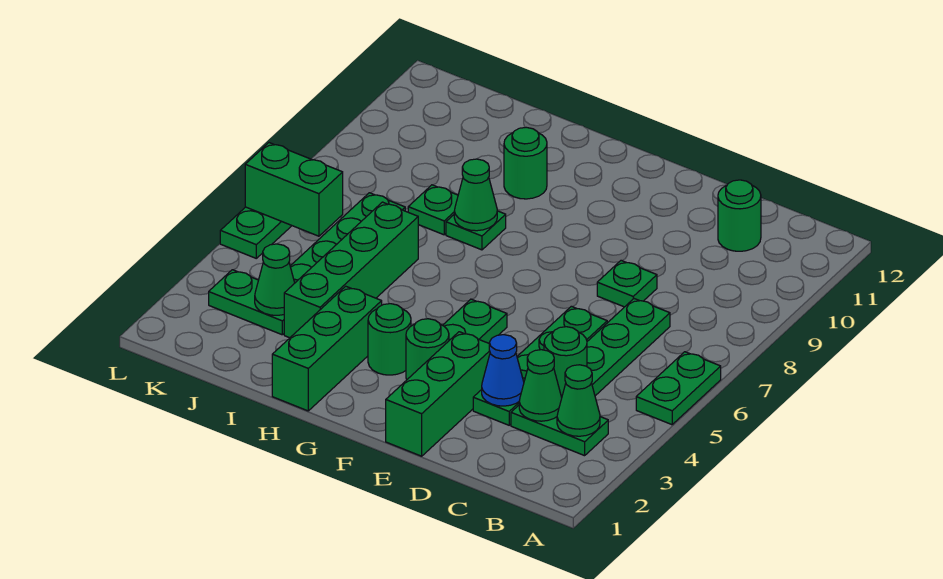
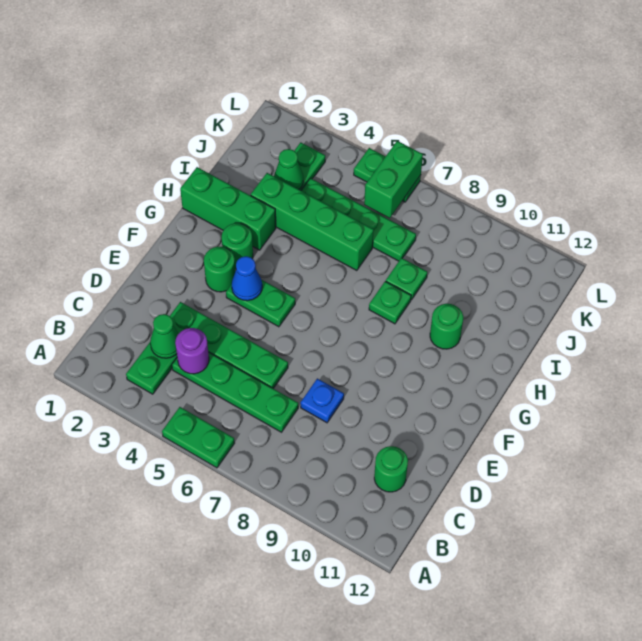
green 1x1 cone [557,365,600,436] -> none
green 1x1 round brick [544,327,587,397] -> purple 1x1 round brick [175,328,209,374]
blue 1x1 cone [482,335,524,406] -> blue 1x1 cone moved to [232,256,262,301]
green 1x1 plate [597,261,657,307] -> blue 1x1 plate [300,378,344,423]
green 1x3 brick [386,332,490,456] -> none
green 1x1 cone [454,159,497,231] -> none

